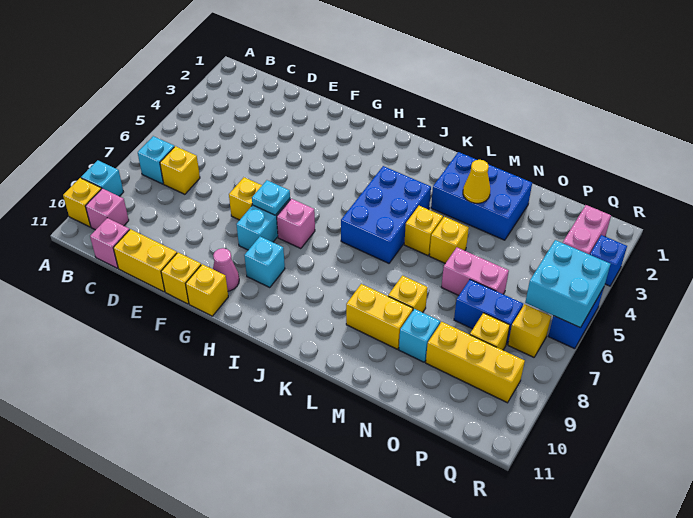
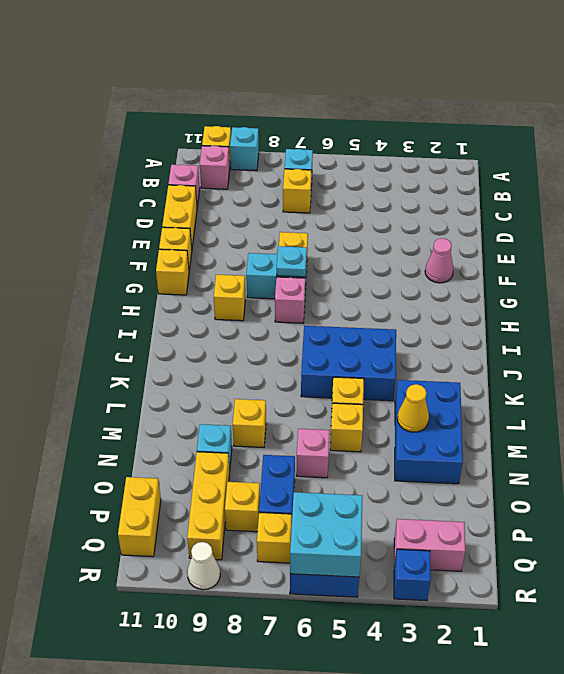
pink 1x1 cone [213,248,239,291] -> pink 1x1 cone moved to [425,238,453,283]
cyan 1x1 brick [244,237,285,288] -> yellow 1x1 brick [214,275,245,321]
yellow 1x2 brick [346,284,413,349] -> yellow 1x2 brick moved to [118,477,161,557]
pink 1x2 brick [441,248,509,295] -> pink 1x1 brick [296,429,330,478]
none -> white 1x1 cone [187,542,220,590]

